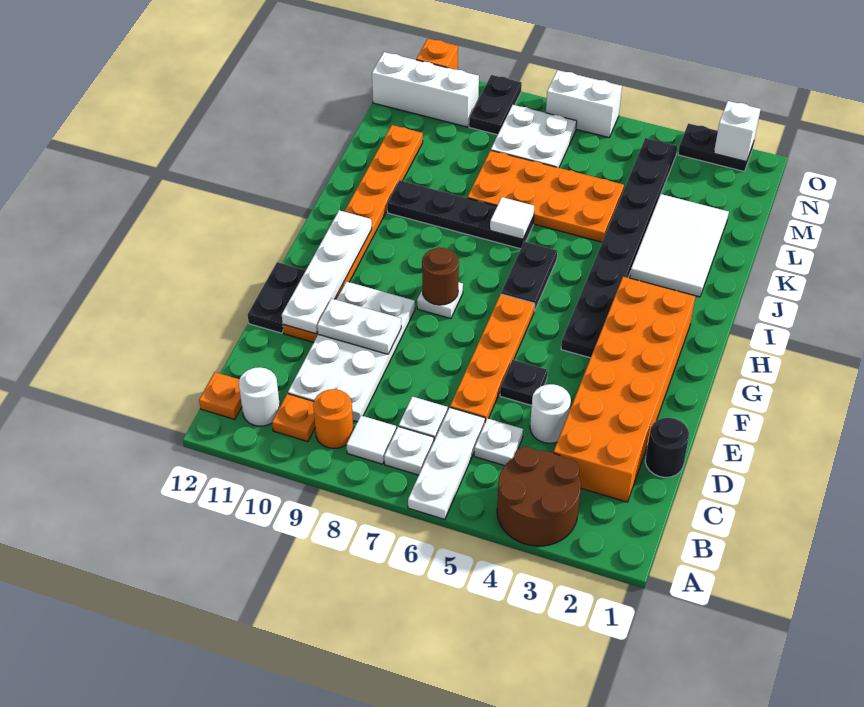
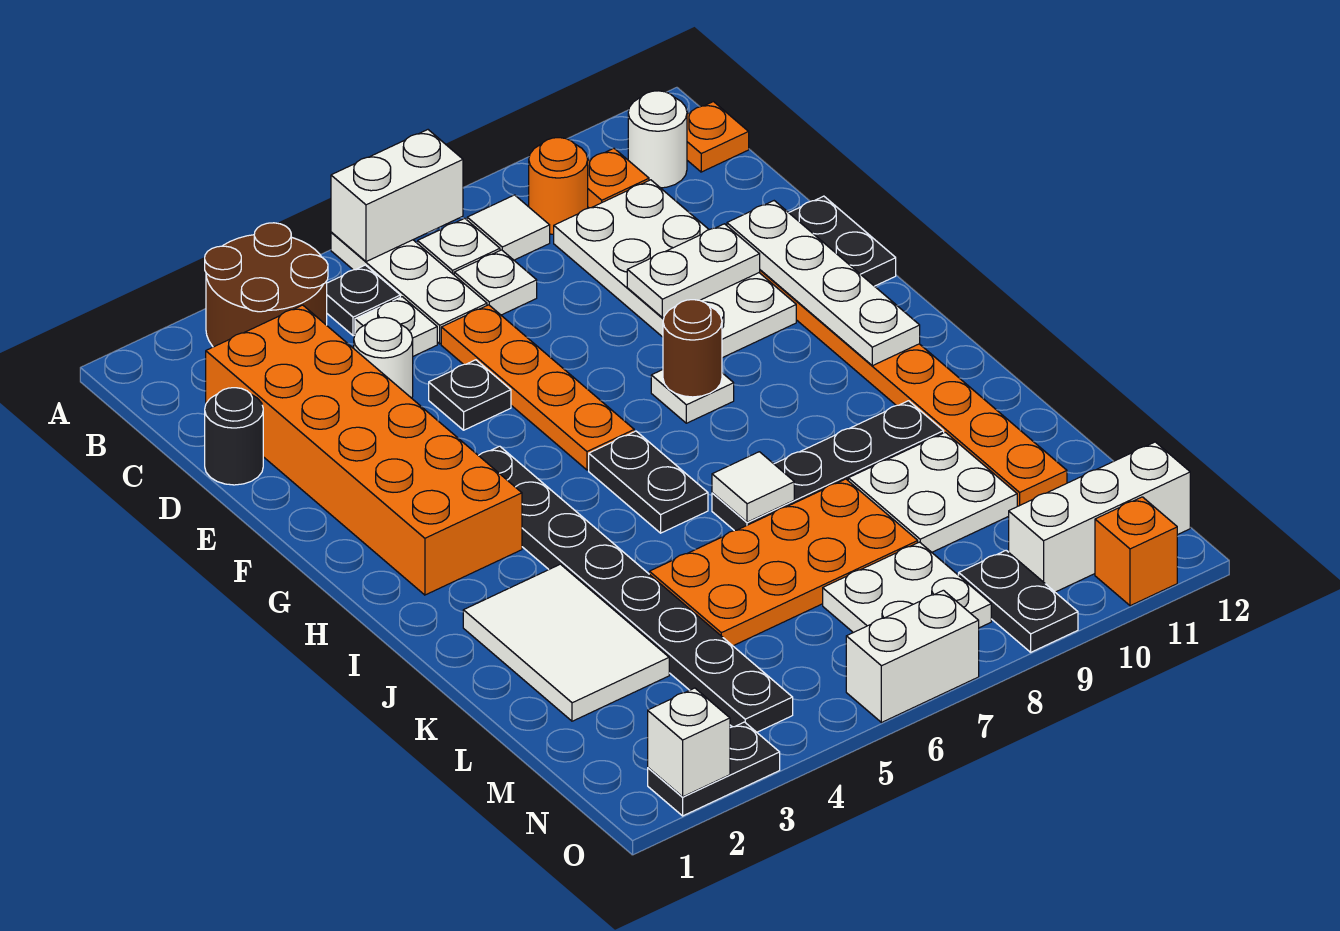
none -> white 1x2 brick [331,130,463,262]
none -> black 1x1 plate [327,265,400,336]
none -> white 2x2 plate [848,432,1017,552]

